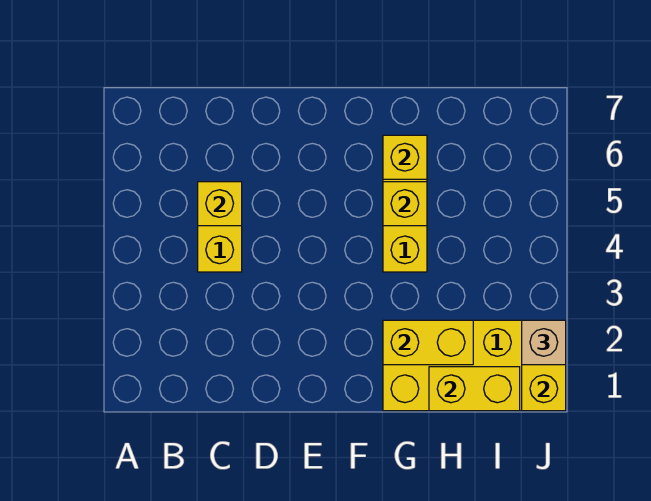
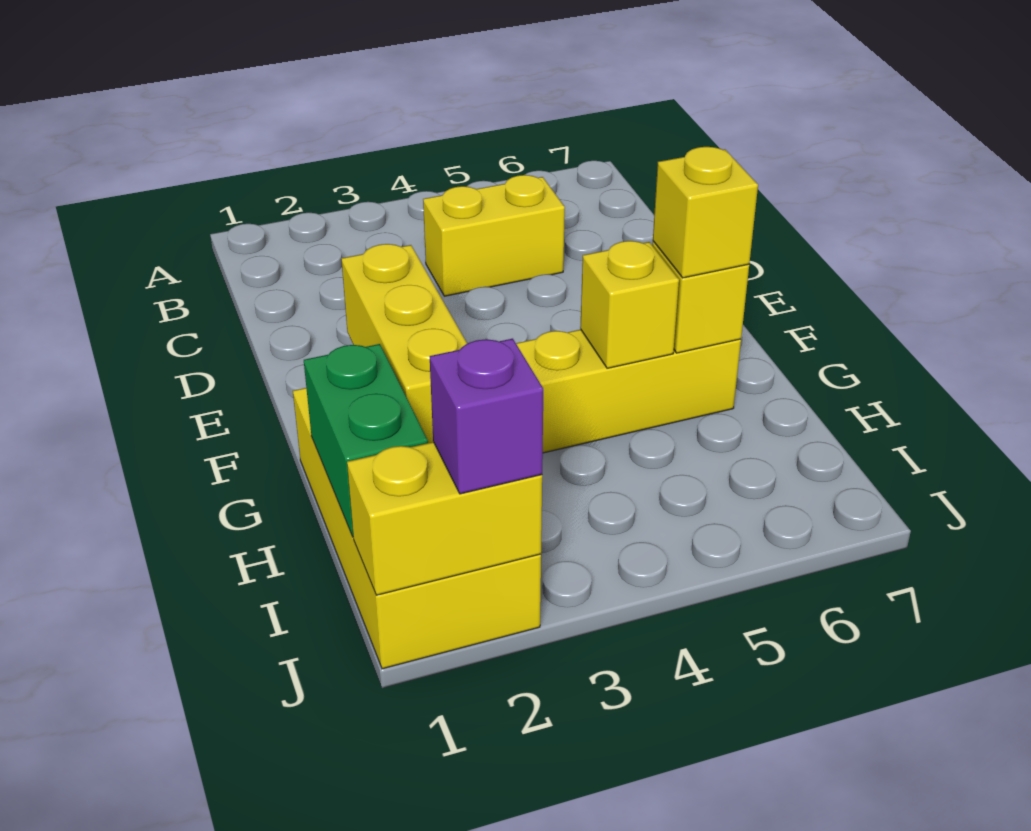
yellow 1x1 brick [198,182,242,226] -> yellow 1x1 brick moved to [653,147,758,278]
yellow 1x2 brick [383,320,473,365] -> yellow 1x3 brick [341,244,467,443]
yellow 1x2 brick [429,367,520,411] -> green 1x2 brick [304,344,428,537]
tan 1x1 brick [522,320,566,365] -> purple 1x1 brick [430,339,543,494]

